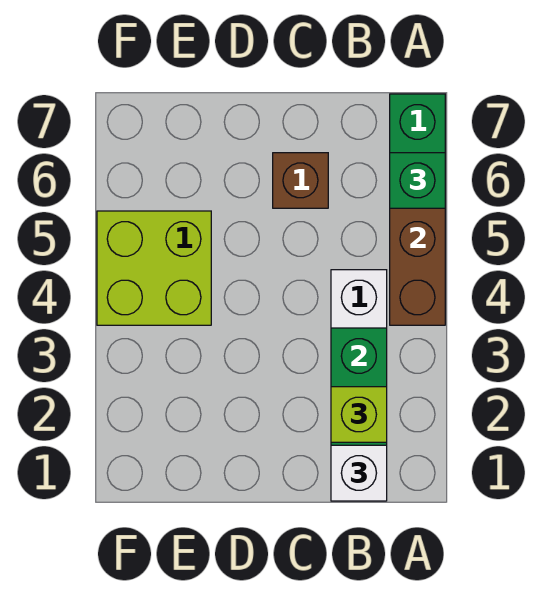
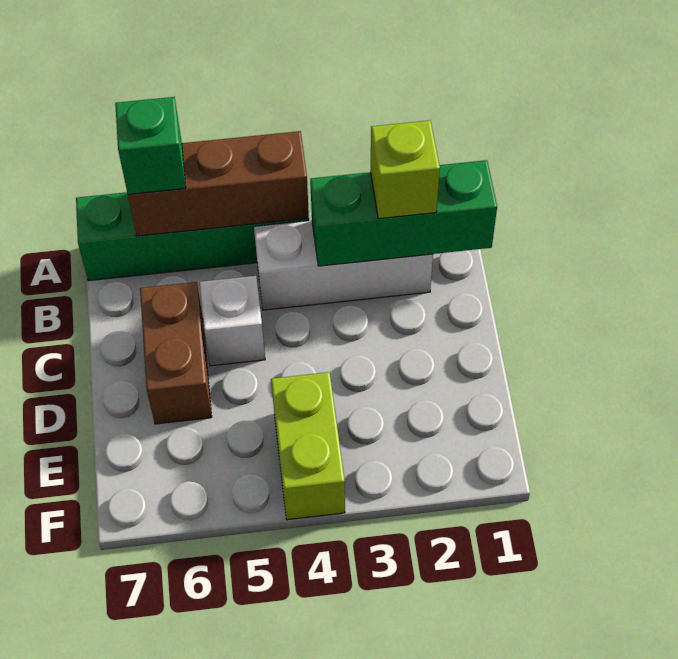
white 1x1 brick [331,445,387,501] -> white 1x1 brick moved to [200,276,265,366]
brown 1x1 brick [273,153,328,208] -> brown 1x2 brick [140,282,212,424]
lime 2x2 brick [97,211,211,325] -> lime 1x2 brick [271,372,345,520]

